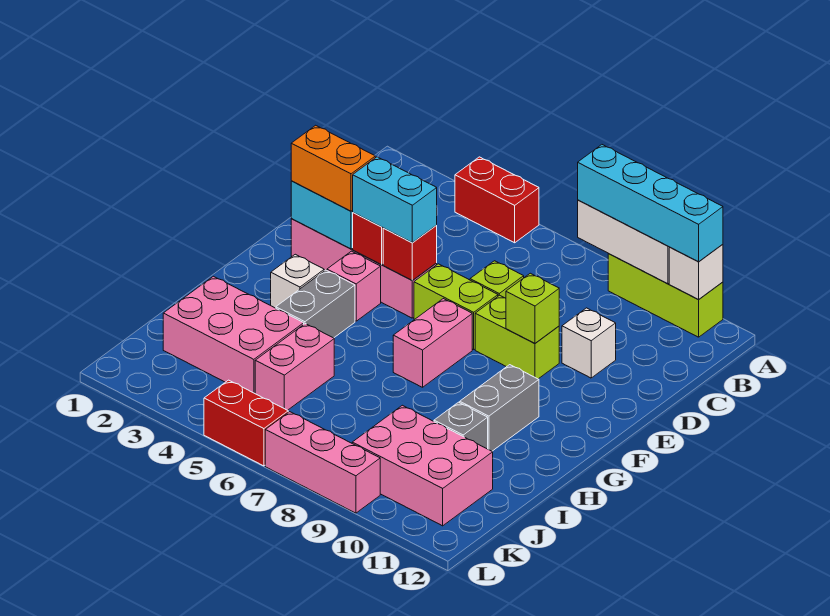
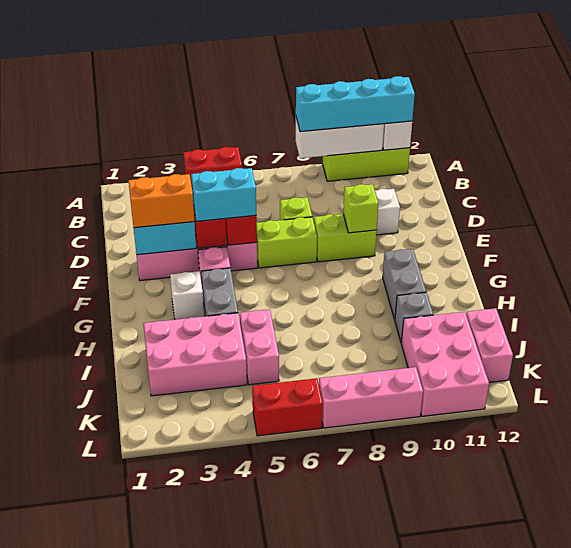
pink 1x2 brick [393,299,472,387] -> pink 1x2 brick moved to [466,308,513,382]
pink 2x3 brick [352,405,493,526] -> pink 2x3 brick turned to [401,312,489,416]

